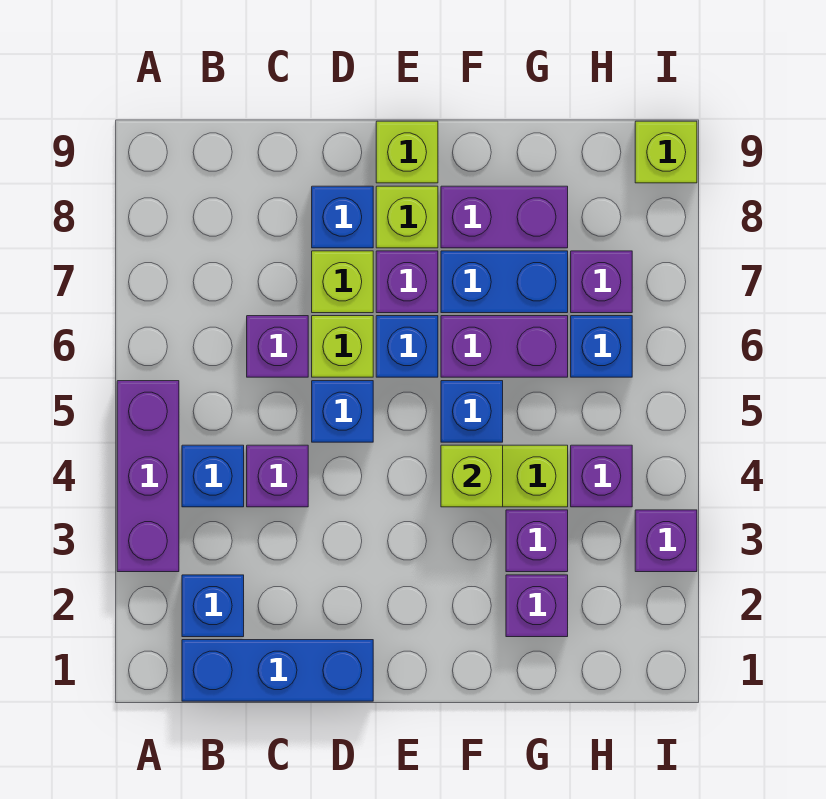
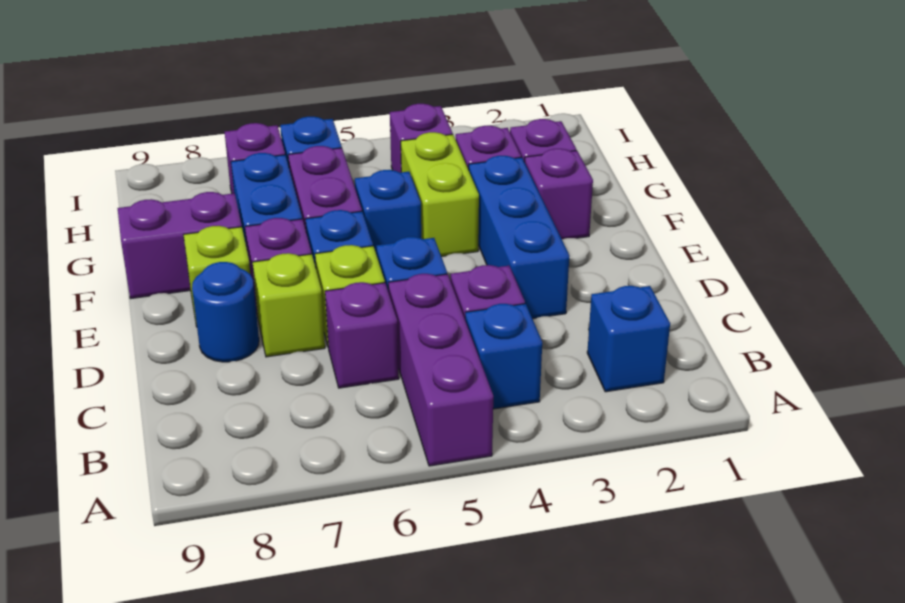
purple 1x3 brick [117,381,179,572] -> purple 1x3 brick turned to [388,274,493,466]
blue 1x3 brick [182,640,373,701] -> blue 1x3 brick moved to [469,156,569,319]
blue 1x1 brick [312,186,373,248] -> blue 1x1 round brick [192,262,259,362]
lime 1x1 brick [376,121,438,183] -> none
lime 1x1 brick [441,445,503,507] -> none
purple 1x2 brick [441,186,568,248] -> purple 1x2 brick turned to [118,192,242,299]
purple 1x1 brick [635,510,697,572] -> purple 1x1 brick moved to [524,149,593,239]
lime 1x1 brick [635,121,697,183] -> none

